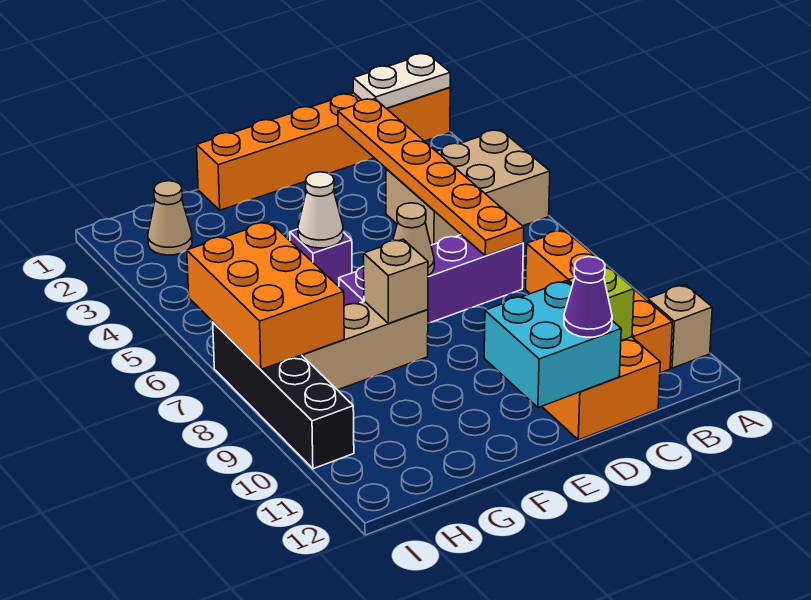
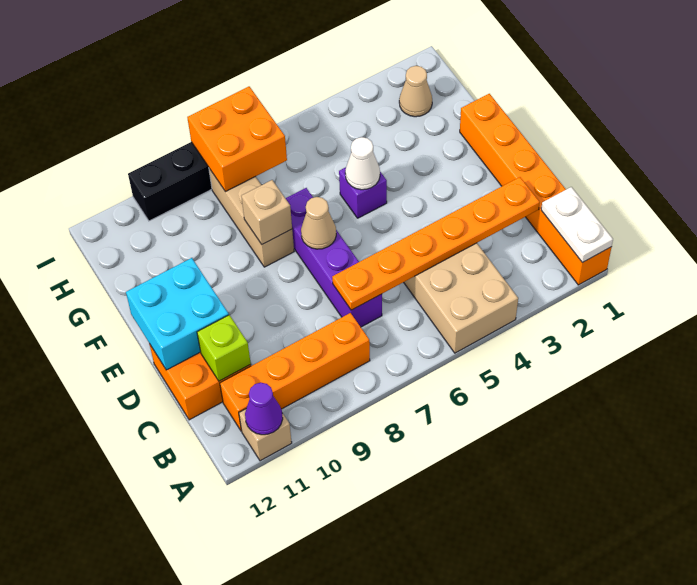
purple 1x1 cone [564,257,612,337] -> purple 1x1 cone moved to [245,383,283,435]
orange 2x3 brick [187,222,344,369] -> orange 2x2 brick [187,87,287,192]

